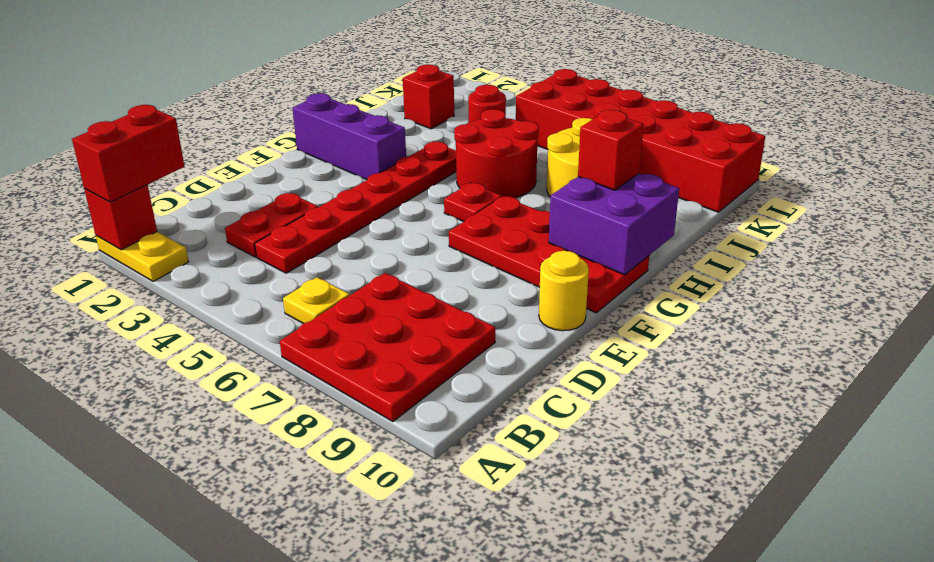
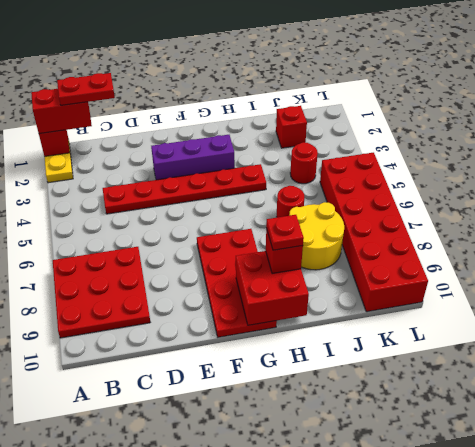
yellow 1x1 plate [283,277,350,324] -> none
red 1x2 plate [225,193,318,257] -> red 1x2 plate moved to [57,73,115,105]
yellow 1x1 round brick [539,251,589,331] -> none
purple 1x3 brick [292,93,406,179] -> purple 1x3 brick turned to [151,135,235,180]
red 1x1 plate [444,183,502,221] -> red 1x1 plate moved to [266,215,304,250]
purple 2x2 brick [549,174,679,275] -> red 2x2 brick [236,251,309,325]
red 2x2 round brick [454,109,539,198] -> red 1x1 round brick [277,186,304,217]

